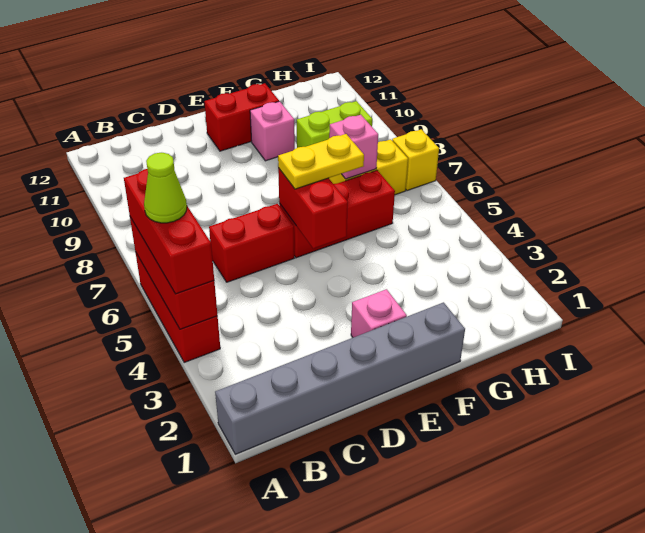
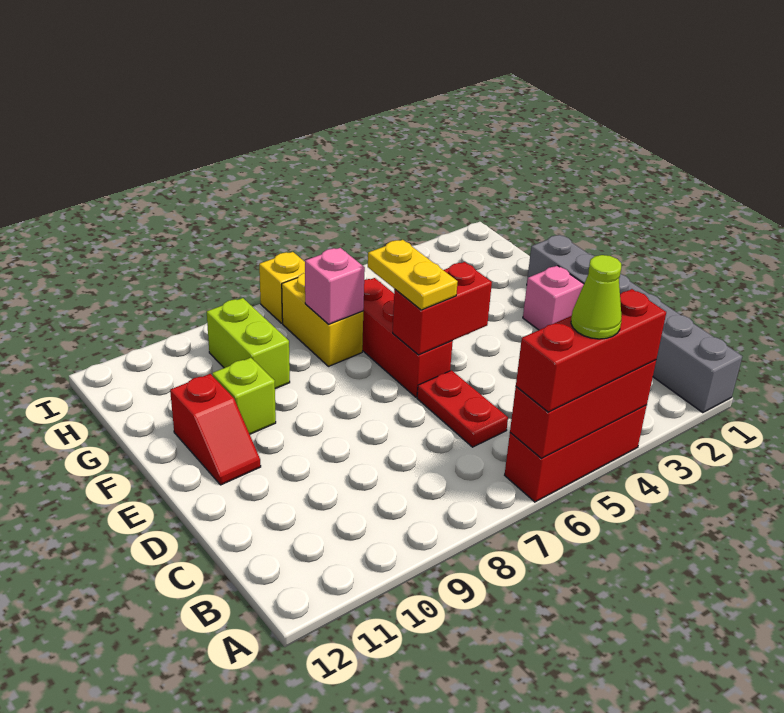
red 1x2 brick [209,204,294,282] -> red 1x2 plate [417,370,508,447]
red 1x2 brick [204,83,279,151] -> red 1x2 slope [170,374,261,485]
pink 1x1 brick [250,101,295,161] -> lime 1x1 brick [212,358,276,434]

